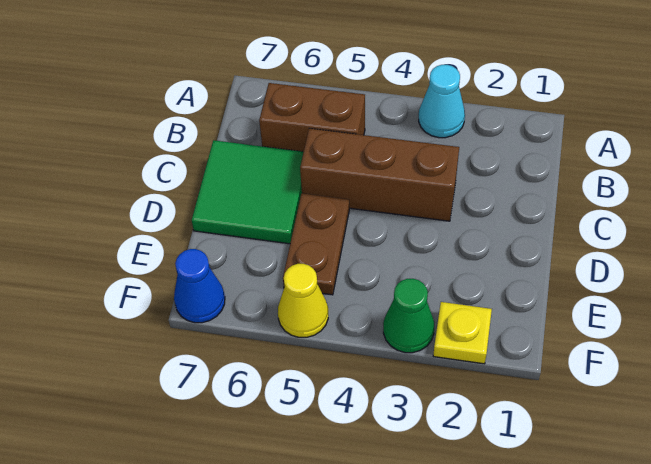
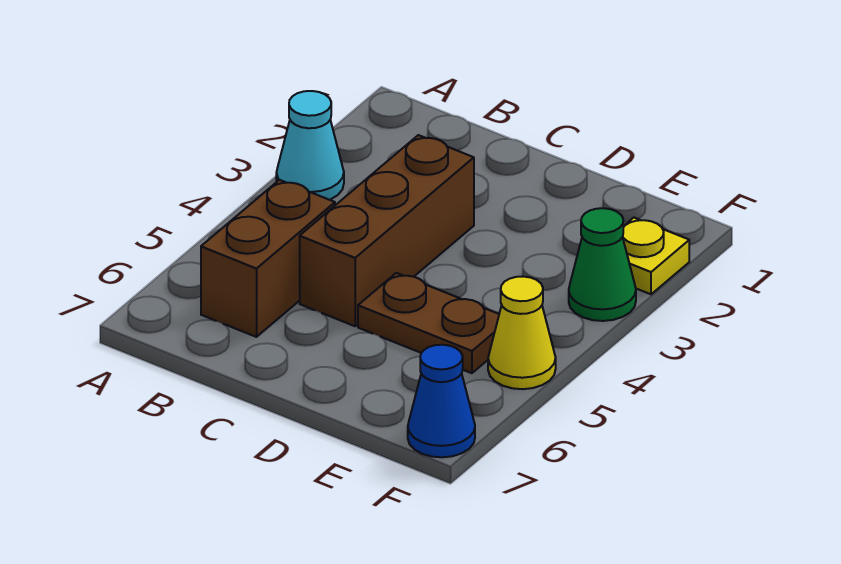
green 2x2 tile [192,140,304,244] -> none

